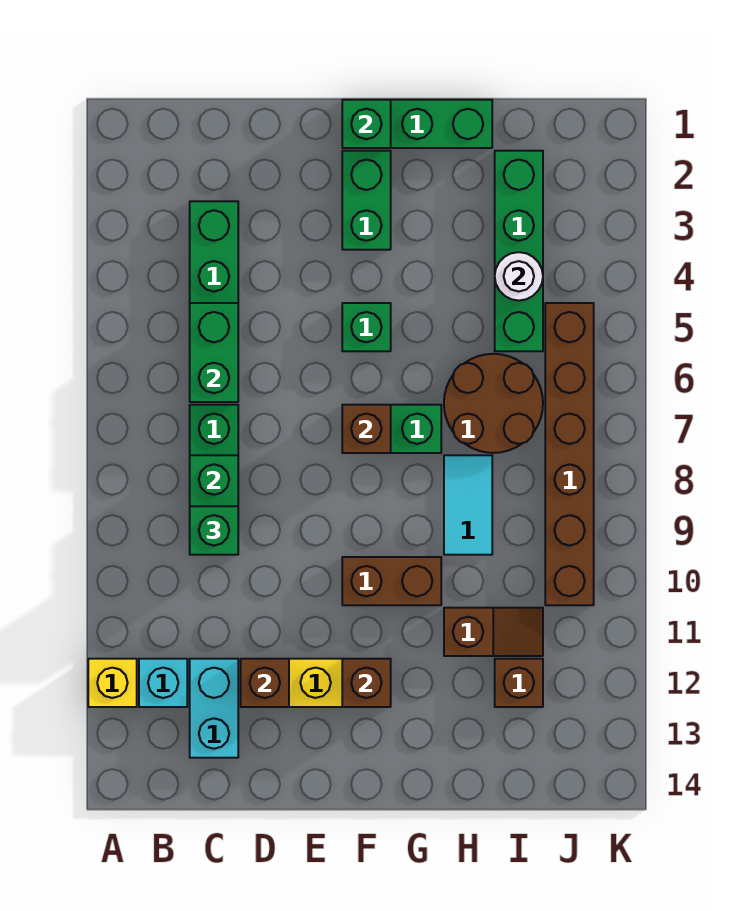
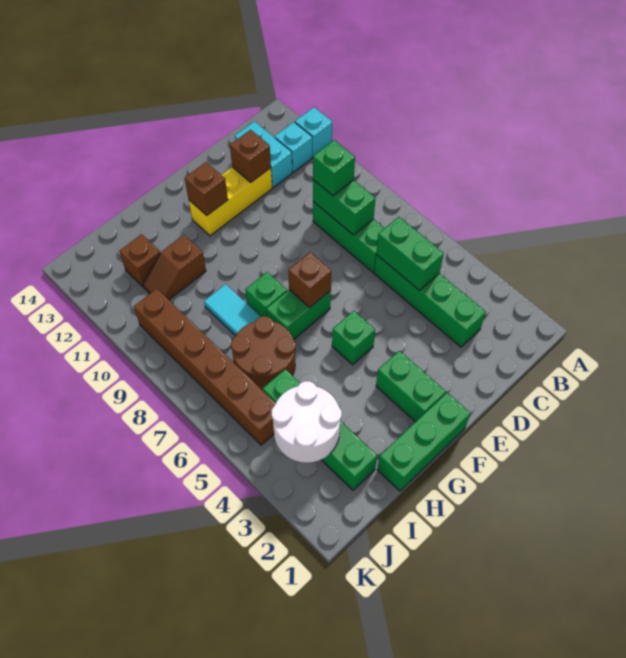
yellow 1x1 brick [88,659,137,707] -> cyan 1x1 brick [295,107,332,157]
green 1x1 brick [342,100,391,148] -> green 1x1 brick moved to [245,272,287,317]
brown 1x2 brick [342,557,441,605] -> none
white 1x1 round brick [495,252,543,300] -> white 2x2 round brick [272,381,342,463]

